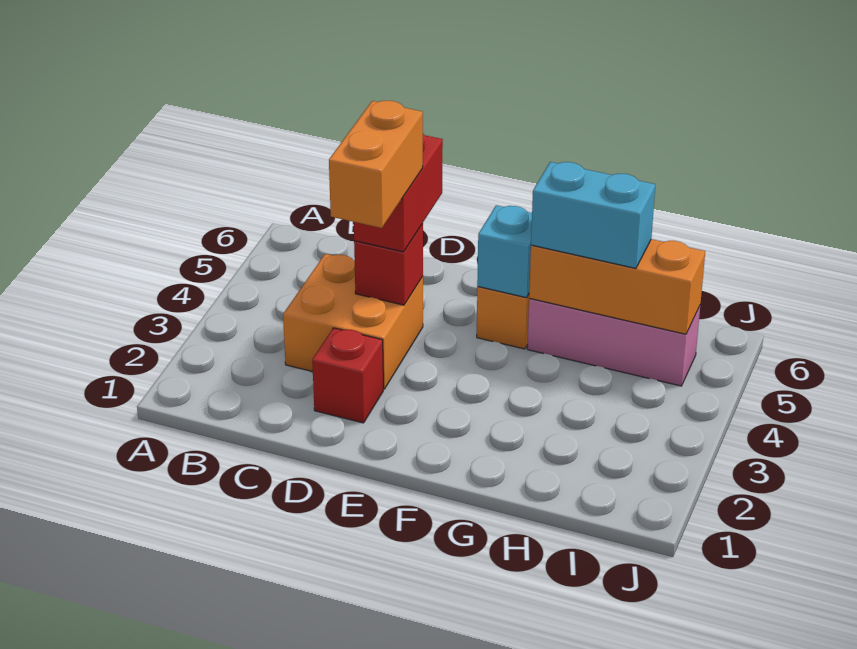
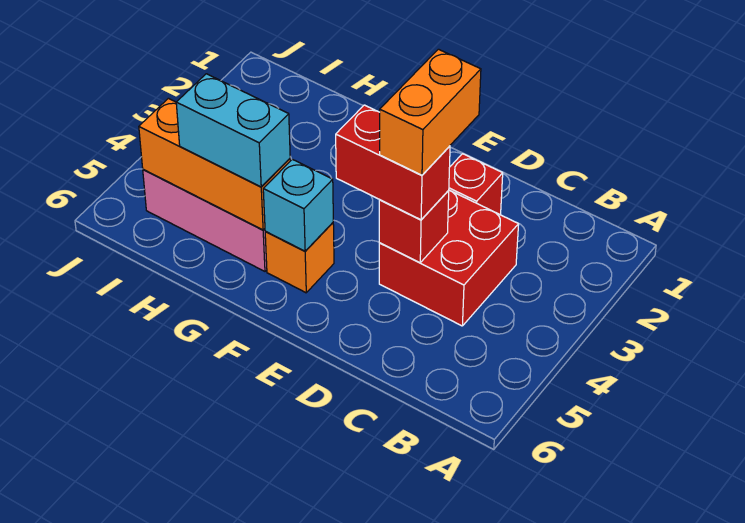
orange 2x2 brick [283,254,423,389] -> red 2x2 brick [379,190,519,326]
red 1x2 brick [354,134,443,252] -> red 1x2 brick turned to [336,105,450,220]

